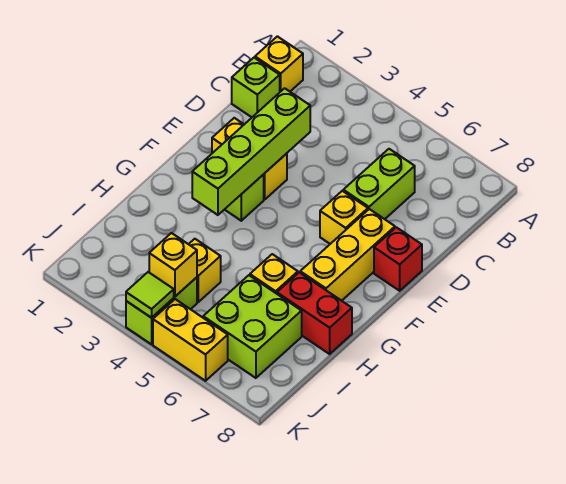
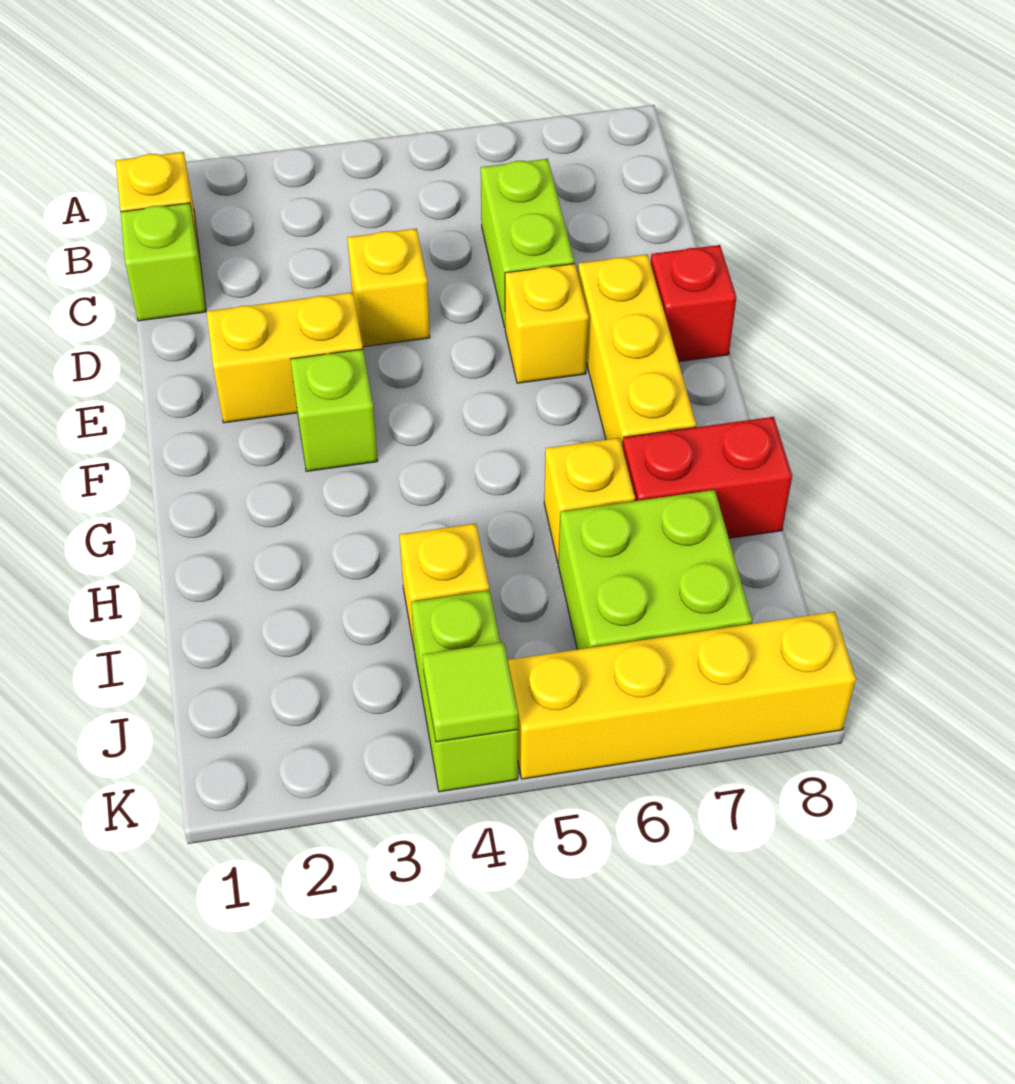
lime 1x4 brick [192,88,310,215] -> none
yellow 1x1 brick [149,233,197,296] -> yellow 1x1 brick moved to [347,229,430,347]
yellow 1x2 brick [153,299,228,381] -> yellow 1x4 brick [508,612,856,779]

